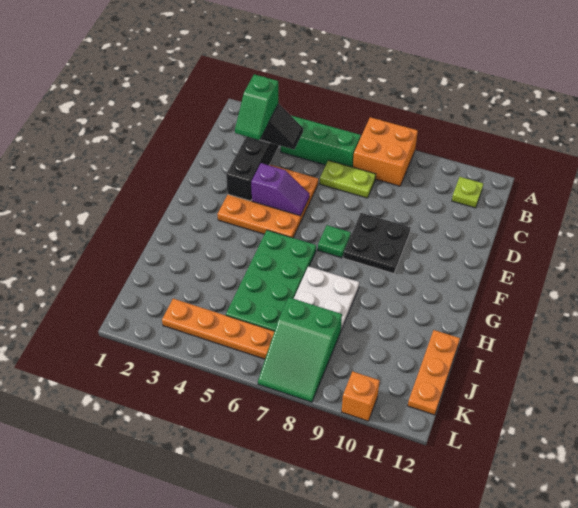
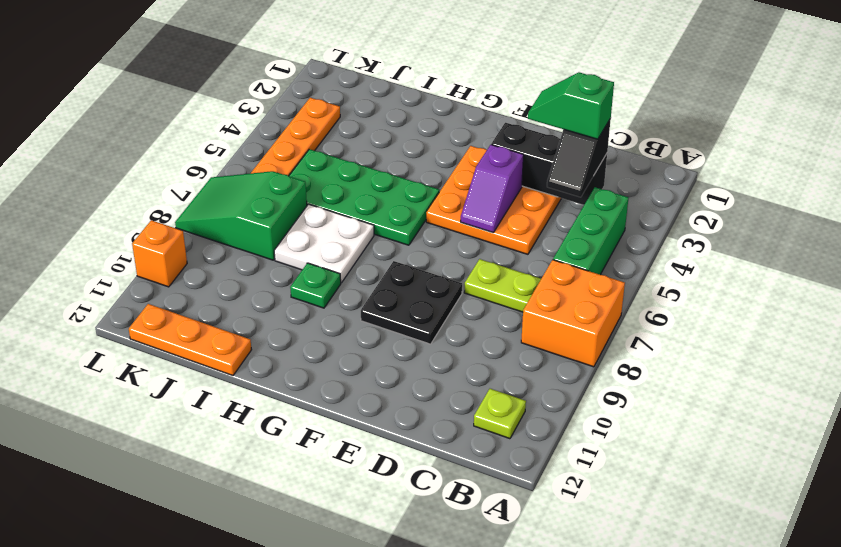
lime 1x2 plate [320,160,376,198] -> lime 1x2 plate turned to [464,259,541,312]
green 1x1 plate [318,225,351,258] -> green 1x1 plate moved to [290,263,341,308]

